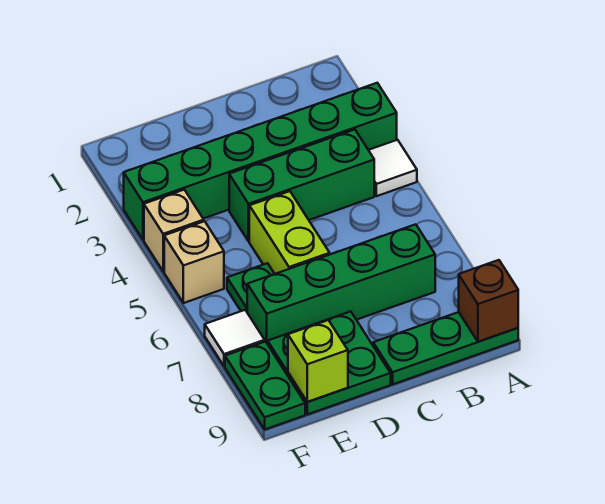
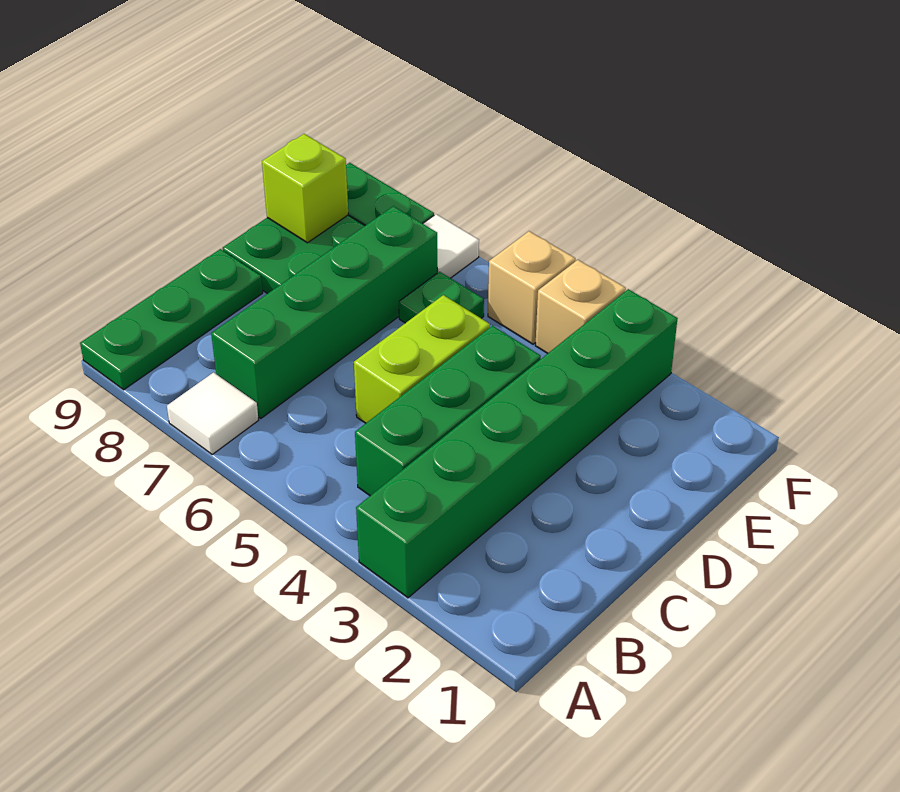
white 1x1 tile [369,140,417,196] -> white 1x1 tile moved to [167,373,259,454]
brown 1x1 brick [459,260,518,342] -> none
lime 1x2 brick [249,191,330,274] -> lime 1x2 brick turned to [354,295,490,423]

